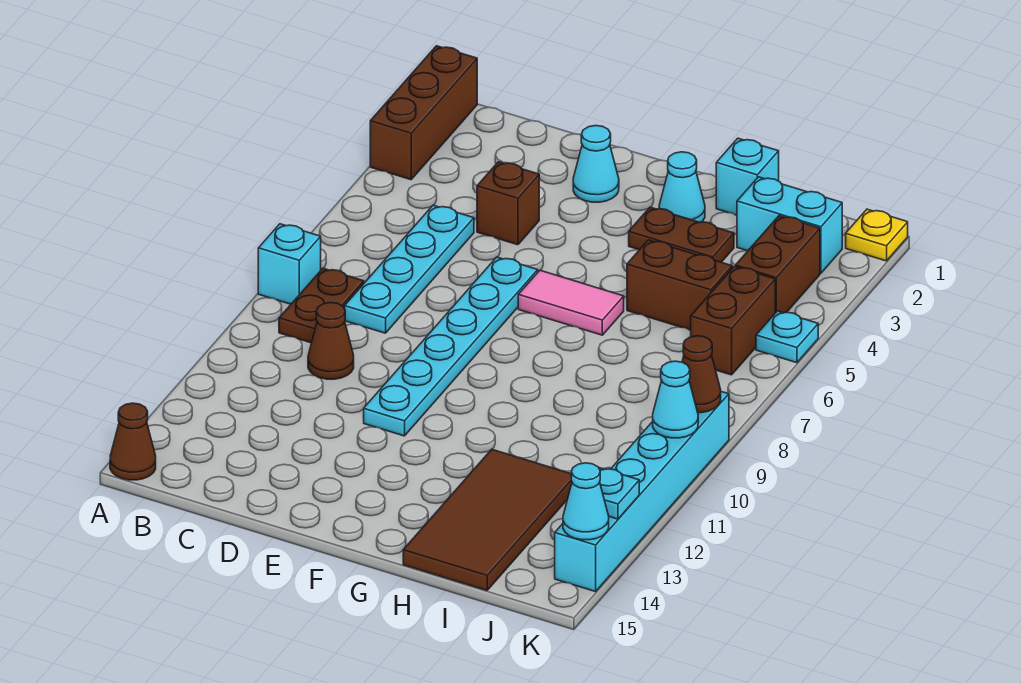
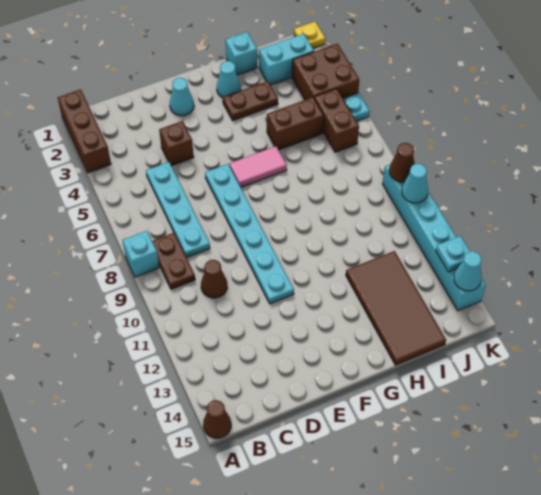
brown 1x2 brick [735,216,820,313] -> brown 2x2 brick [292,44,359,100]

